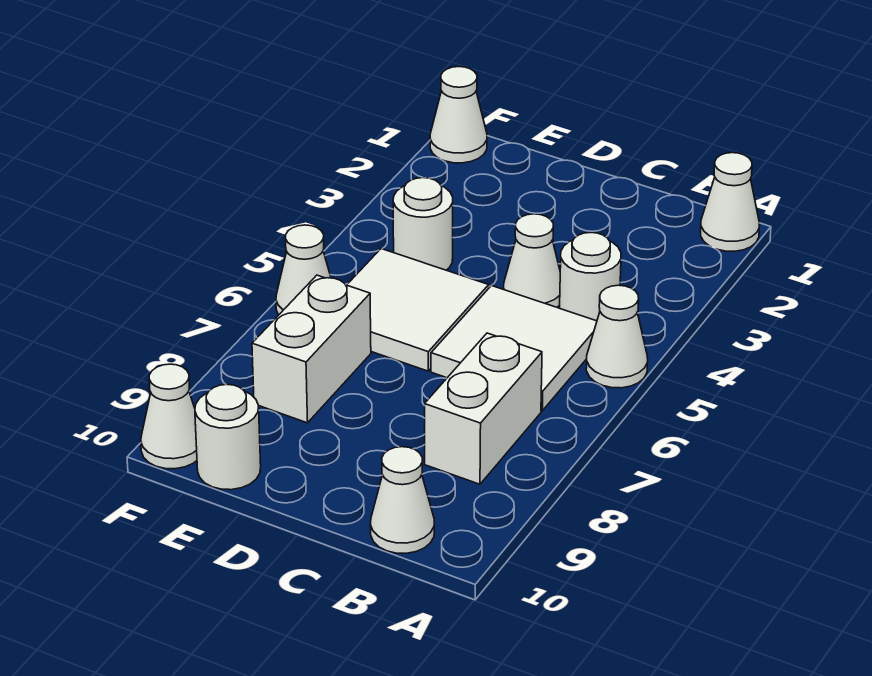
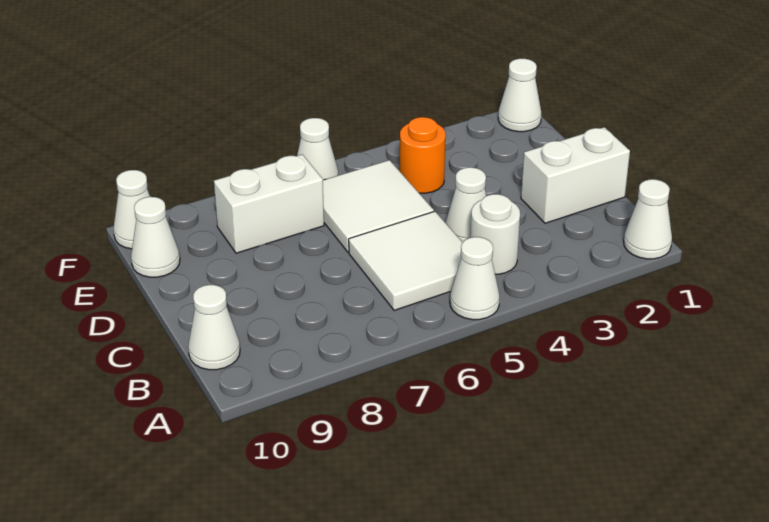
white 1x2 brick [425,333,542,484] -> white 1x2 brick moved to [521,127,630,223]
white 1x1 round brick [393,178,453,270] -> orange 1x1 round brick [400,117,446,193]
white 1x1 round brick [195,384,261,490] -> white 1x1 cone [131,197,180,277]

